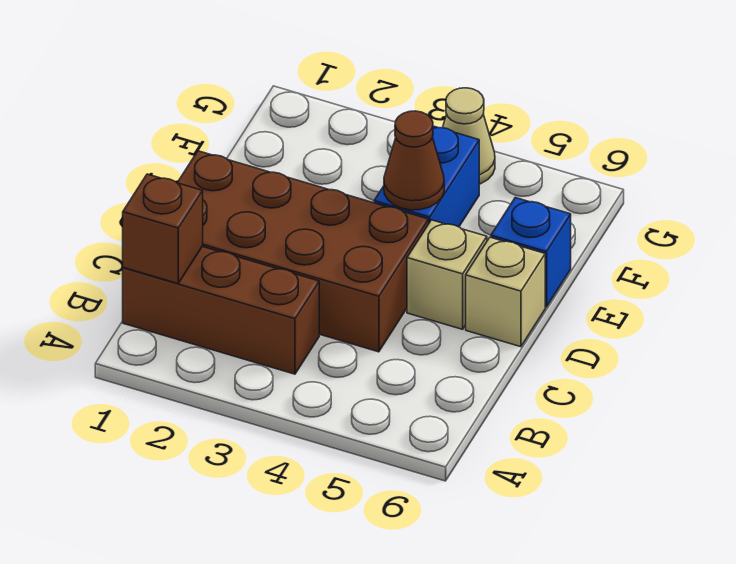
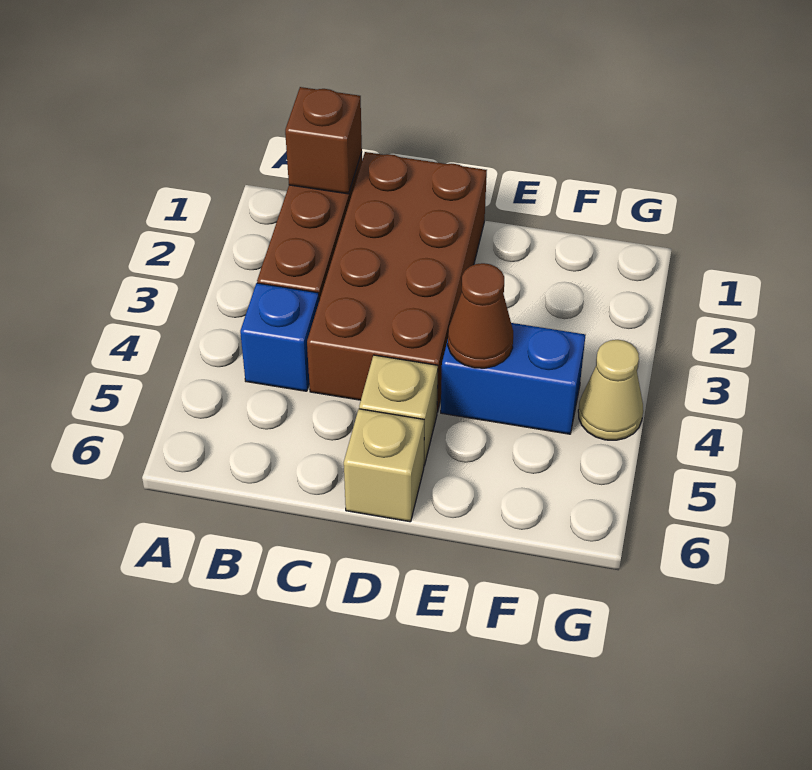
blue 1x1 brick [491,198,571,307] -> blue 1x1 brick moved to [240,283,319,391]

